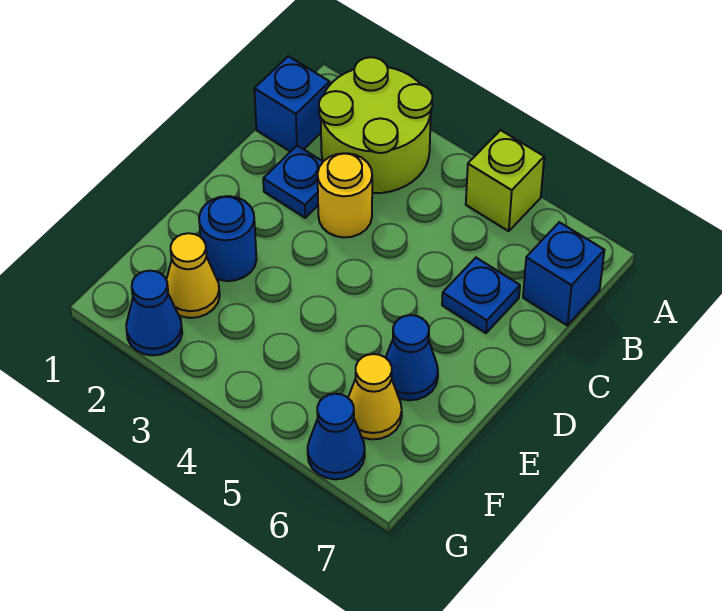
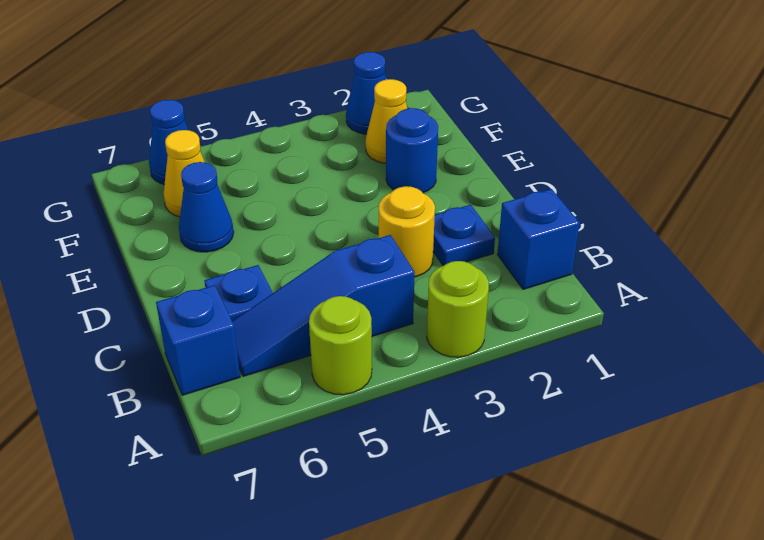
lime 2x2 round brick [319,57,432,193] -> lime 1x1 round brick [427,261,489,357]
lime 1x1 brick [466,130,544,231] -> lime 1x1 round brick [309,296,372,395]
none -> blue 1x3 slope [232,235,415,376]

